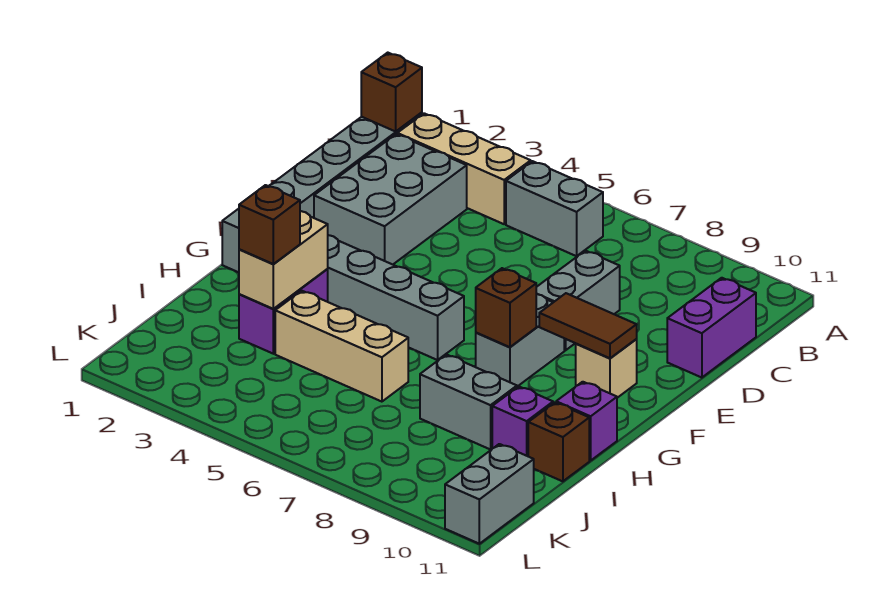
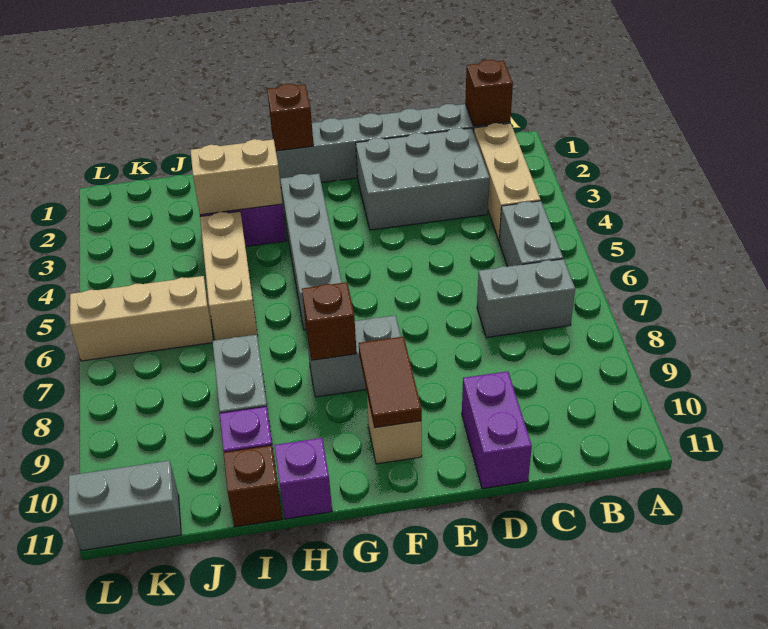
purple 1x2 brick [667,278,756,378] -> purple 1x2 brick turned to [462,371,532,489]
grey 1x2 brick [536,251,620,350] -> grey 1x2 brick moved to [477,259,575,337]
brown 1x1 brick [239,185,300,264] -> brown 1x1 brick moved to [267,84,314,151]
none -> tan 1x3 brick [70,276,213,361]

